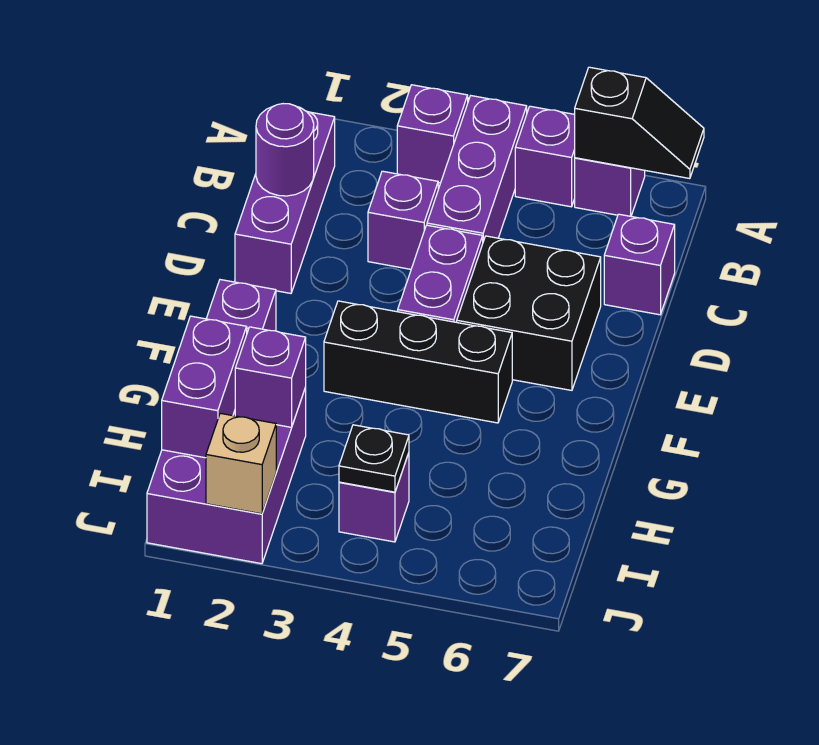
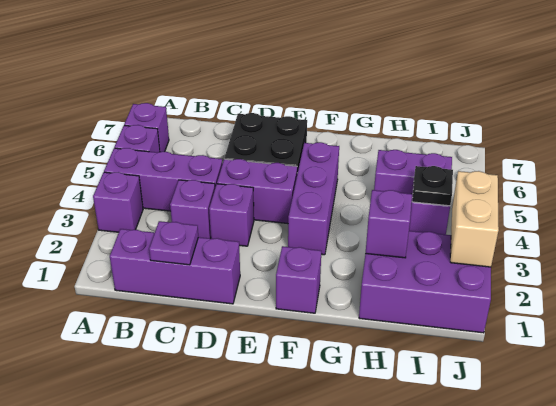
black 1x2 slope [575,67,704,179] -> none
purple 1x1 round brick [256,104,314,196] -> purple 1x1 plate [149,221,198,265]
purple 1x1 brick [604,214,675,315] -> purple 1x1 brick moved to [209,184,254,246]
black 1x3 brick [324,301,512,423] -> purple 1x3 brick [288,142,339,255]
purple 1x2 brick [162,316,247,458] -> purple 1x2 brick moved to [374,150,452,194]
tan 1x1 brick [206,413,276,514] -> tan 1x2 brick [450,171,499,267]

